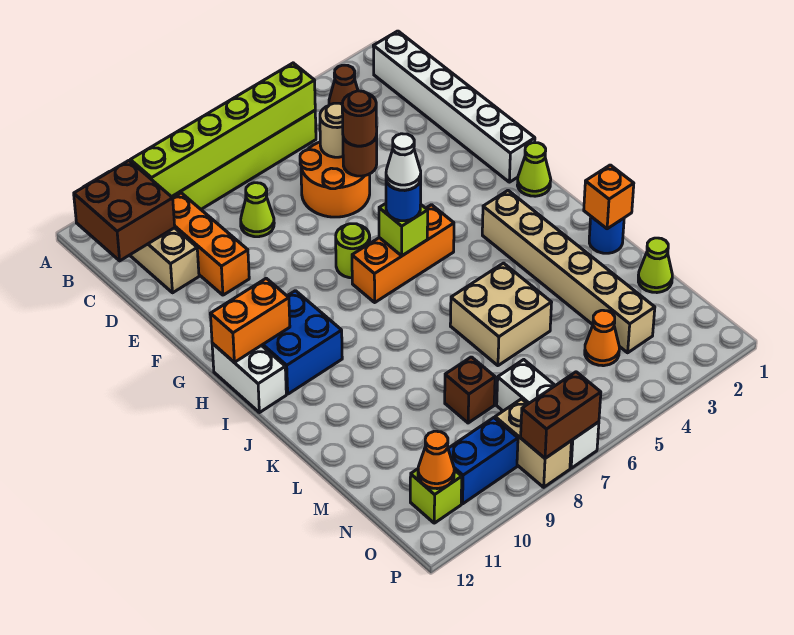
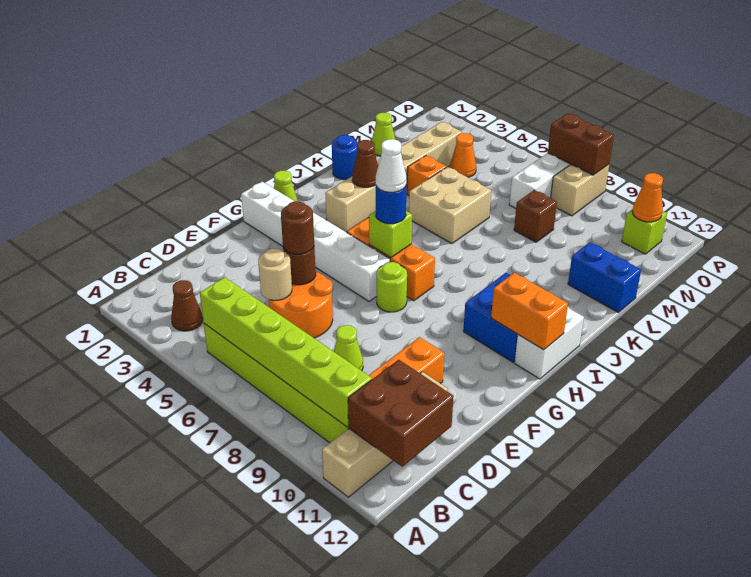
white 1x6 brick [373,31,535,182] -> white 1x6 brick turned to [241,182,390,301]
none -> brown 1x1 cone [352,140,378,187]
orange 1x1 brick [584,165,634,229] -> orange 1x1 brick moved to [407,156,446,195]
blue 1x2 brick [448,418,518,504] -> blue 1x2 brick moved to [568,242,641,312]

